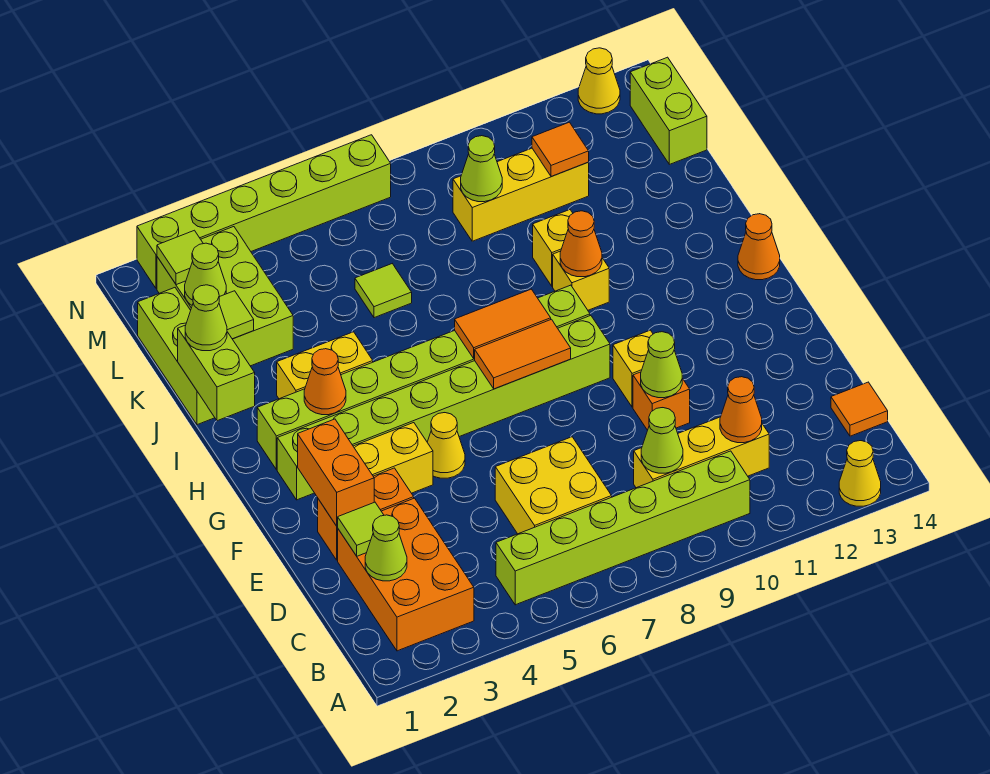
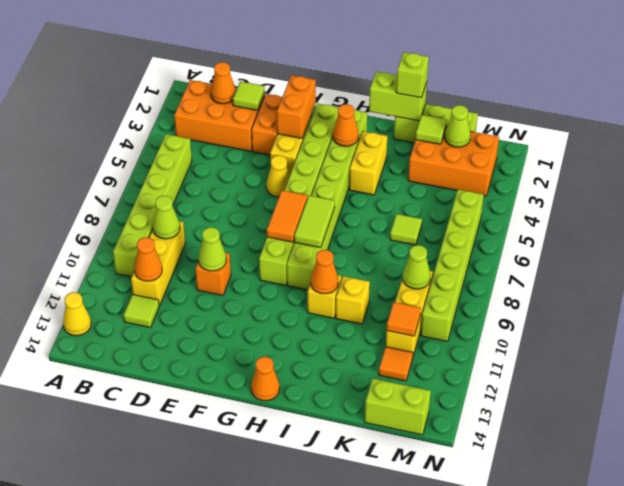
lime 1x1 cone [365,515,407,581] -> orange 1x1 cone [211,62,236,104]
yellow 2x2 brick [495,437,612,534] -> none
orange 1x1 tile [831,382,888,436] -> orange 1x1 tile moved to [379,347,413,381]
orange 1x2 brick [298,419,374,526] -> orange 1x2 brick turned to [277,75,316,138]
yellow 1x1 brick [613,330,653,407] -> none
orange 1x2 tile [455,289,551,359] -> lime 1x2 tile [294,195,335,248]
lime 1x1 cone [185,285,227,351] -> lime 1x1 brick [396,52,429,98]
lime 2x3 brick [157,227,293,366] -> orange 2x3 brick [408,127,499,196]
lime 1x1 tile [157,230,203,285] -> lime 1x1 tile moved to [124,295,159,328]
lime 1x6 brick [137,135,391,289] -> lime 1x6 brick moved to [421,190,484,341]
yellow 1x1 cone [578,48,620,114] -> none

